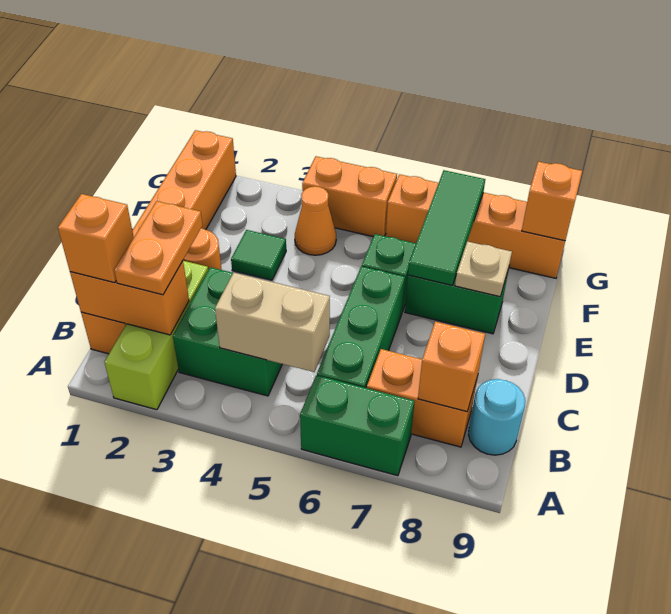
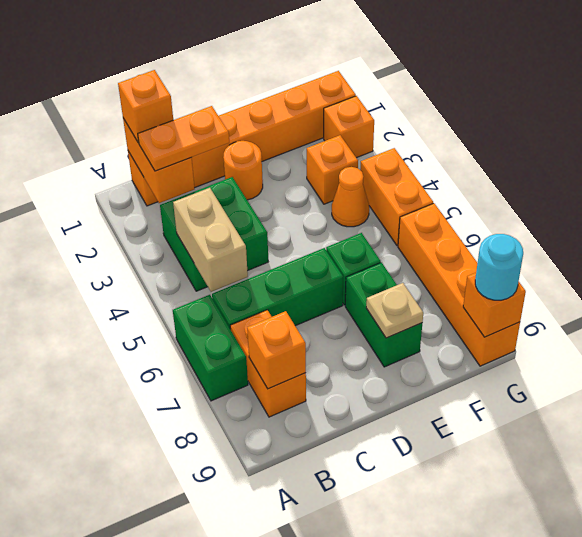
lime 1x3 brick [104,261,208,410] -> none
cyan 1x1 round brick [468,379,525,455] -> cyan 1x1 round brick moved to [475,234,523,300]
green 1x1 tile [231,230,286,280] -> none
green 1x3 tile [408,170,485,285] -> none
none -> orange 1x1 brick [307,135,358,204]
none -> orange 1x1 brick [324,96,374,158]

